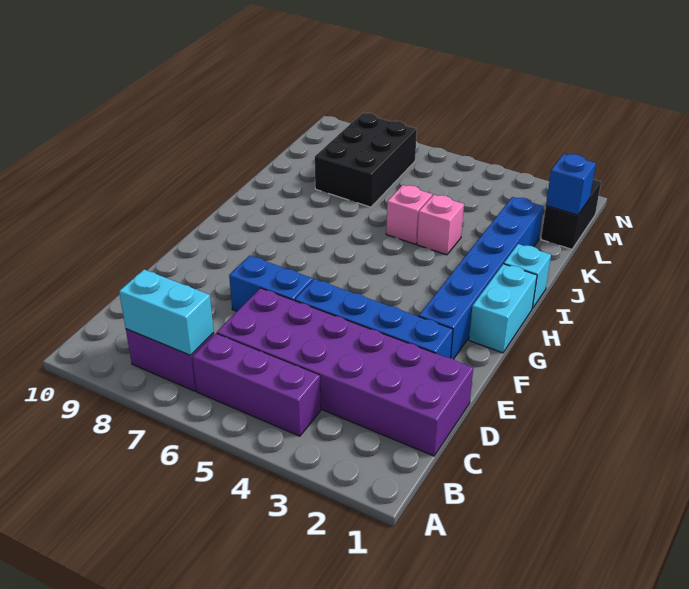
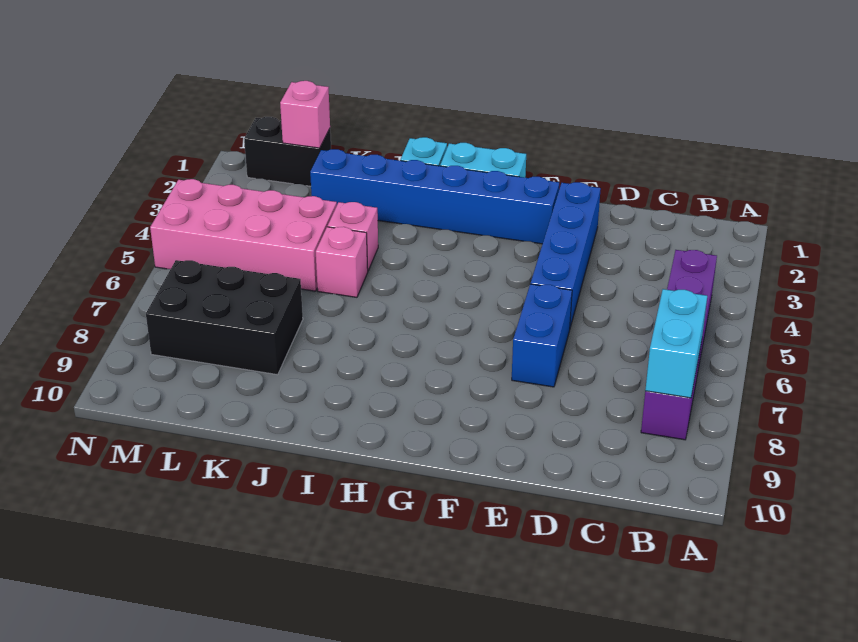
purple 2x6 brick [217,288,473,456] -> none
none -> pink 2x4 brick [150,179,337,291]
blue 1x1 brick [546,154,596,215] -> pink 1x1 brick [280,81,330,148]

